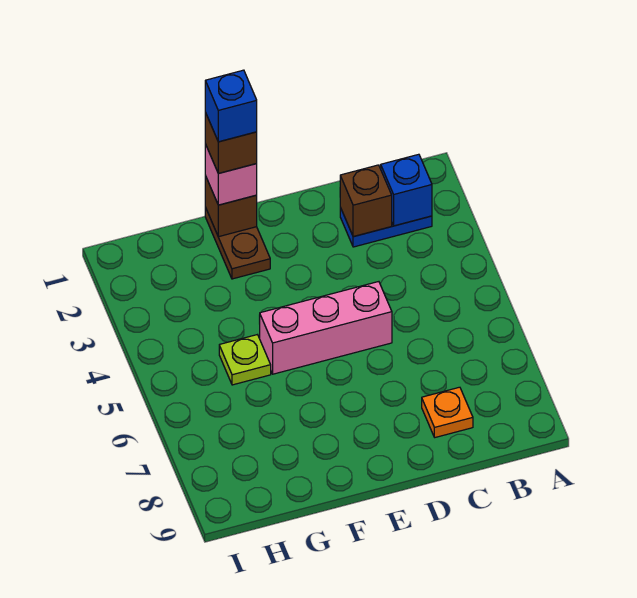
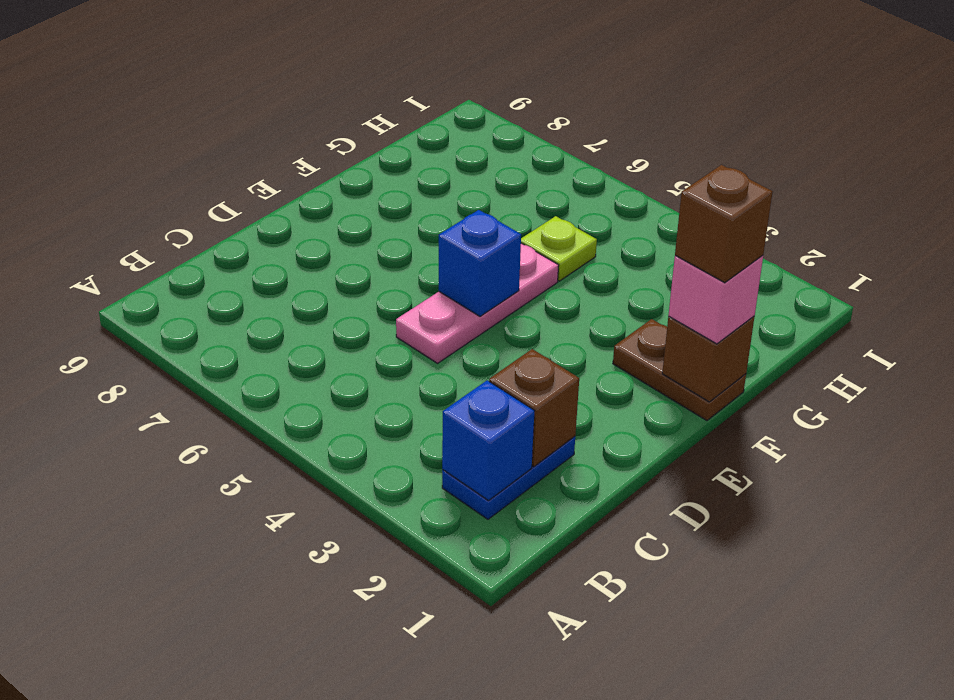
orange 1x1 plate [422,387,473,437] -> none
pink 1x3 brick [260,282,392,374] -> pink 1x3 plate [396,243,559,363]
blue 1x1 brick [205,70,257,142] -> blue 1x1 brick moved to [439,210,521,316]

